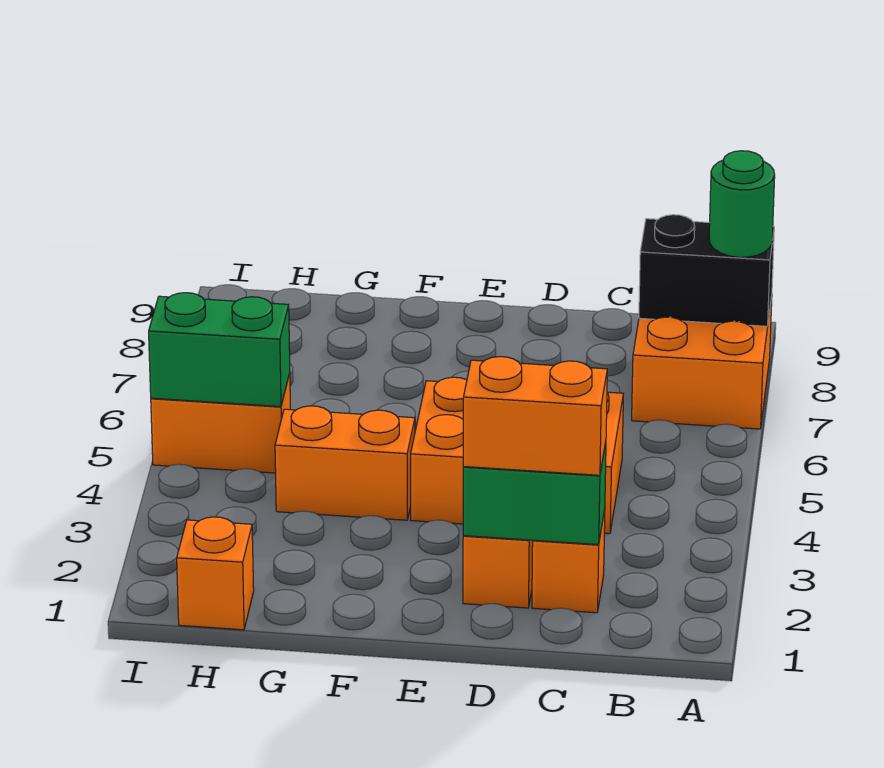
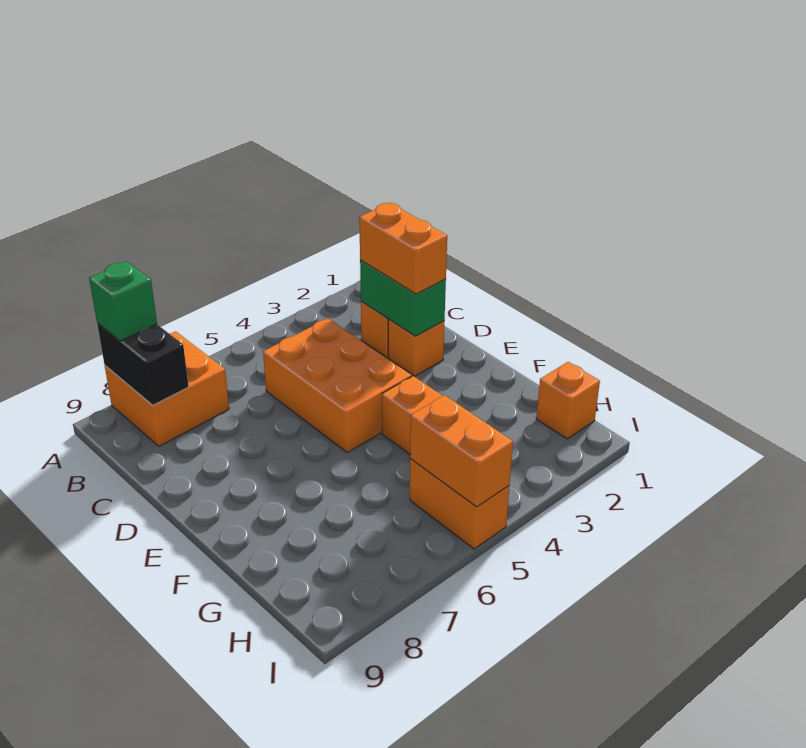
green 1x1 round brick [709,151,775,257] -> green 1x1 brick [89,262,157,341]
green 1x2 brick [149,293,290,407] -> orange 1x2 brick [410,395,513,507]

